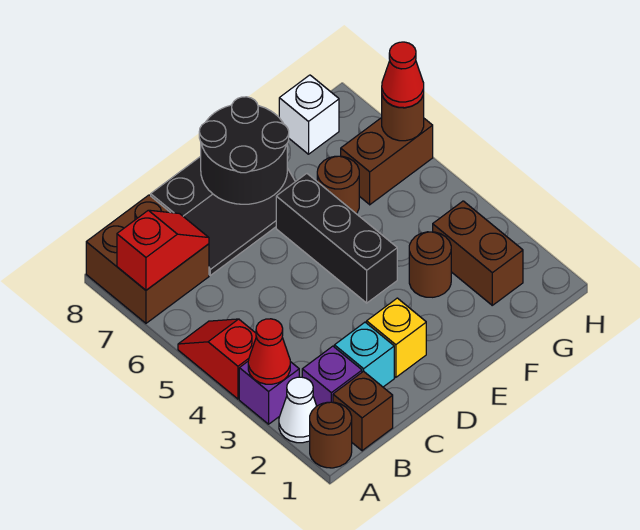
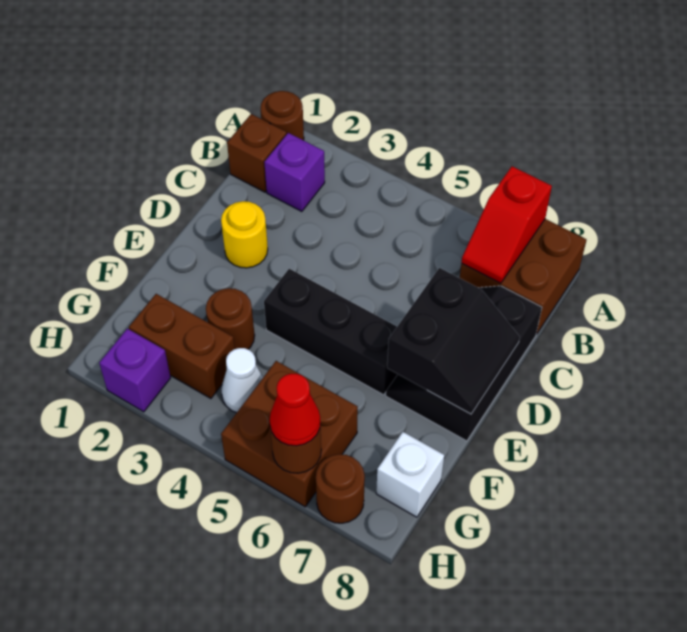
white 1x1 cone [279,377,316,443] -> white 1x1 cone moved to [221,348,263,413]
purple 1x1 brick [239,362,299,424] -> purple 1x1 brick moved to [99,329,171,412]
red 1x1 cone [248,319,290,384] -> none
red 1x2 slope [178,319,256,399] -> none
cyan 1x1 brick [334,322,394,387] -> none
yellow 1x1 brick [367,298,426,377] -> yellow 1x1 round brick [221,201,268,268]
black 2x2 round brick [199,97,289,204] -> black 2x2 slope [387,268,520,414]
brown 1x1 round brick [317,156,359,214] -> brown 1x1 round brick moved to [316,454,365,523]
brown 1x2 brick [341,118,433,205] -> brown 2x2 brick [221,361,358,507]

